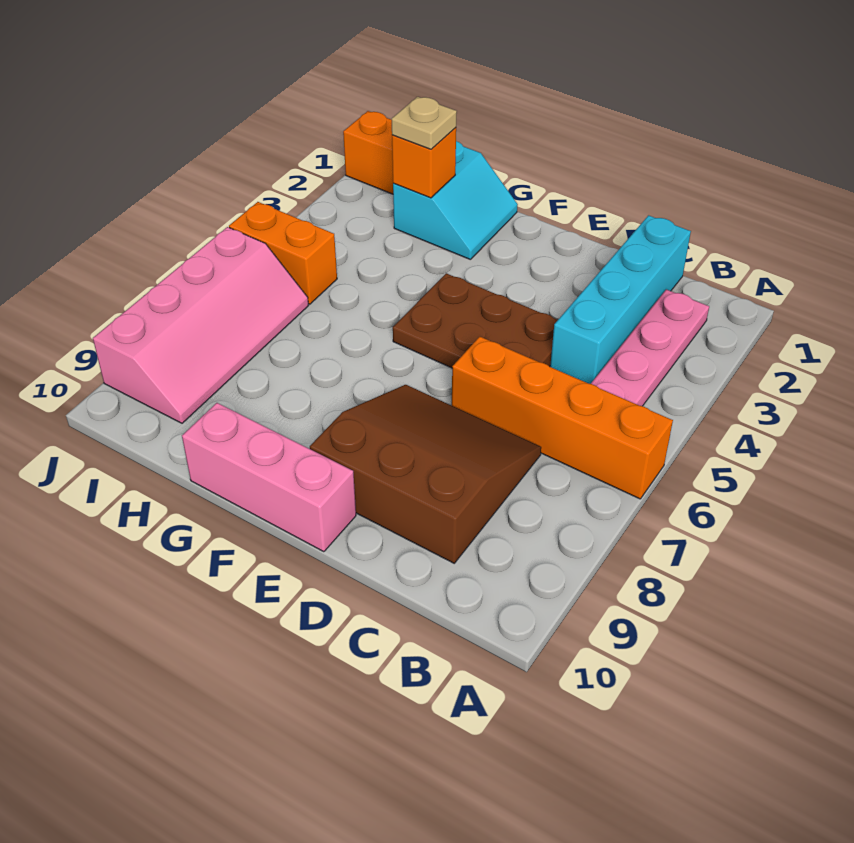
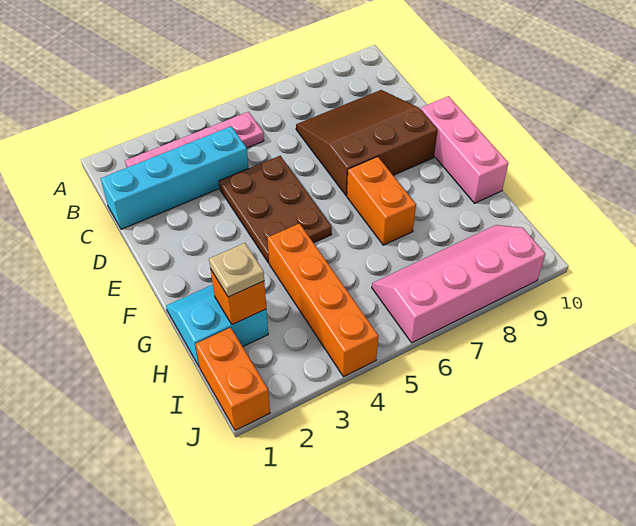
orange 1x4 brick [452,337,673,499] -> orange 1x4 brick moved to [267,223,378,377]
brown 3x3 slope [310,385,541,563] -> brown 3x3 slope turned to [296,90,438,196]
orange 1x2 brick [229,202,337,304] -> orange 1x2 brick moved to [347,157,416,245]

